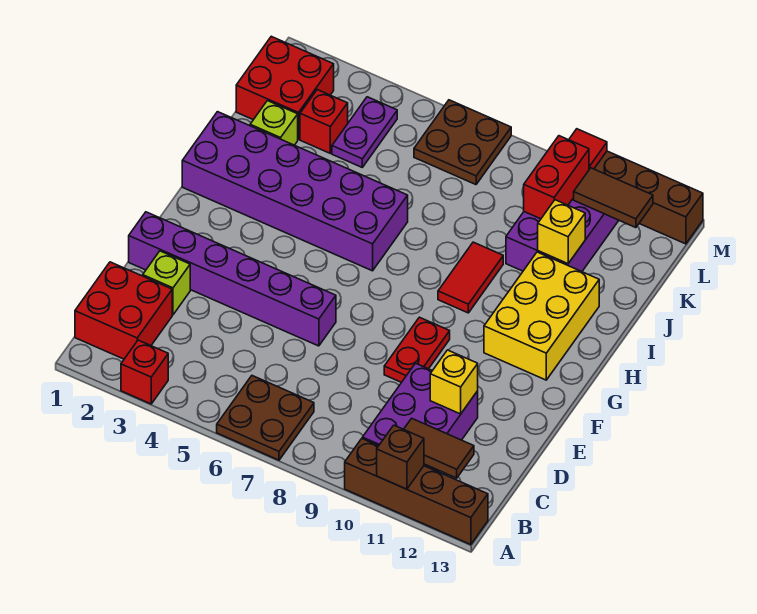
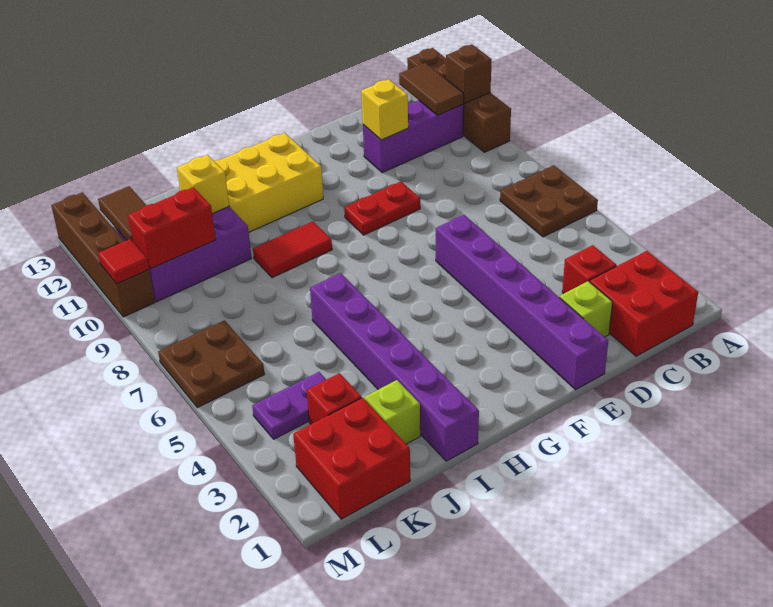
red 1x1 brick [121,340,168,404] -> red 1x1 brick moved to [562,245,617,294]
purple 2x3 brick [362,363,478,472] -> purple 1x3 brick [363,100,464,173]
purple 2x6 brick [182,112,408,271] -> purple 1x6 brick [310,273,479,461]

